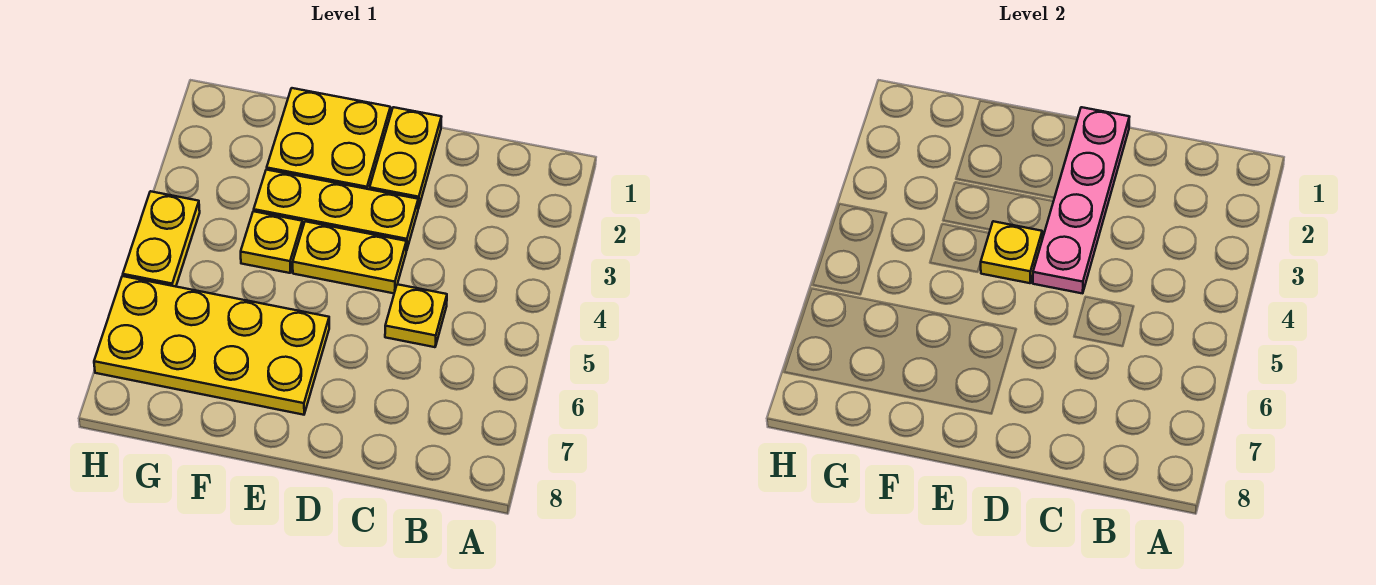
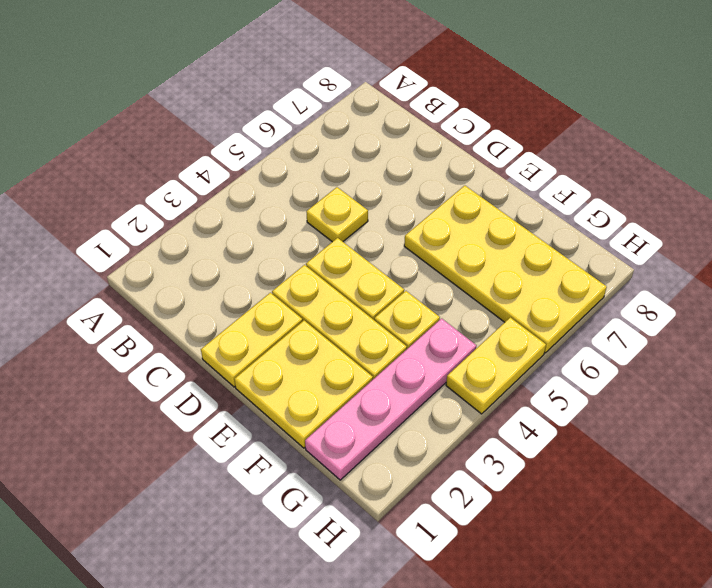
pink 1x4 plate [1033,107,1129,293] -> pink 1x4 plate moved to [305,318,476,480]
yellow 1x1 plate [980,221,1042,283] -> none

